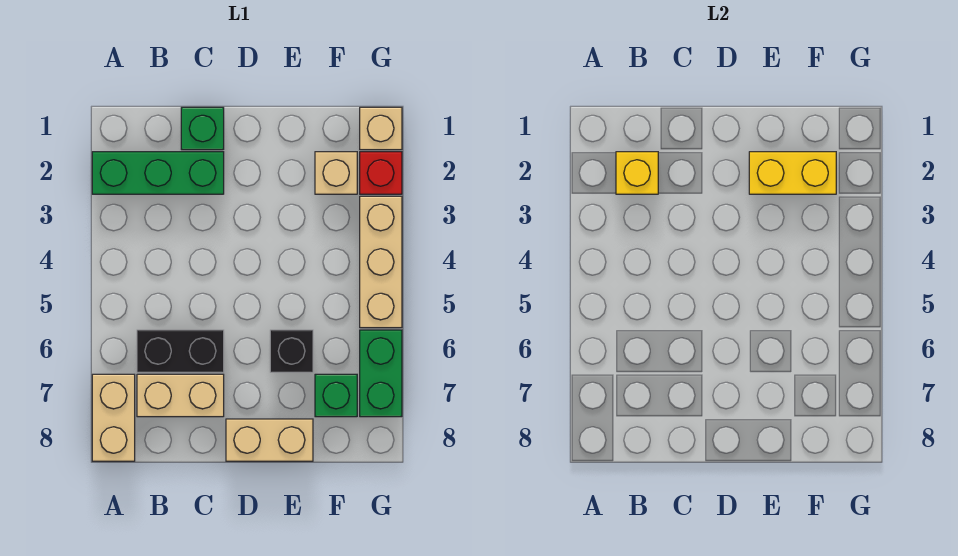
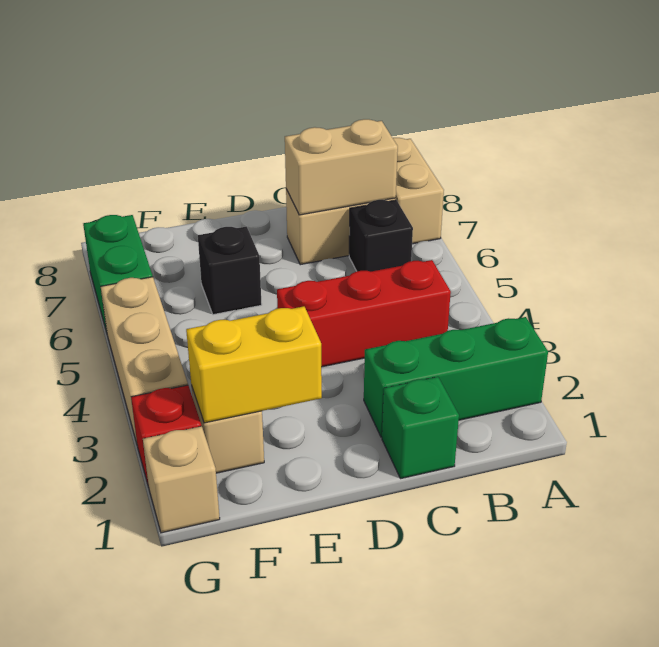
yellow 1x1 brick [616,152,658,194] -> none
none -> red 1x3 brick [277,260,451,367]
black 1x2 brick [137,330,224,372] -> black 1x1 brick [349,200,413,272]
tan 1x2 brick [226,419,313,461] -> tan 1x2 brick moved to [285,119,398,215]
green 1x1 brick [315,374,357,417] -> none

